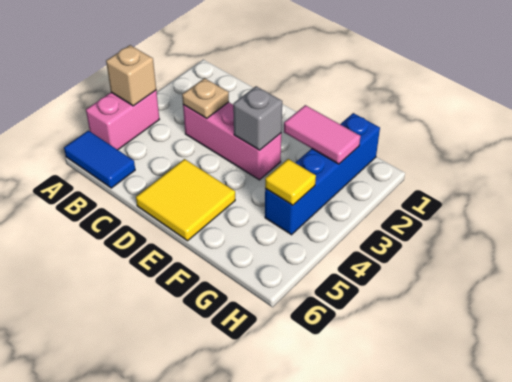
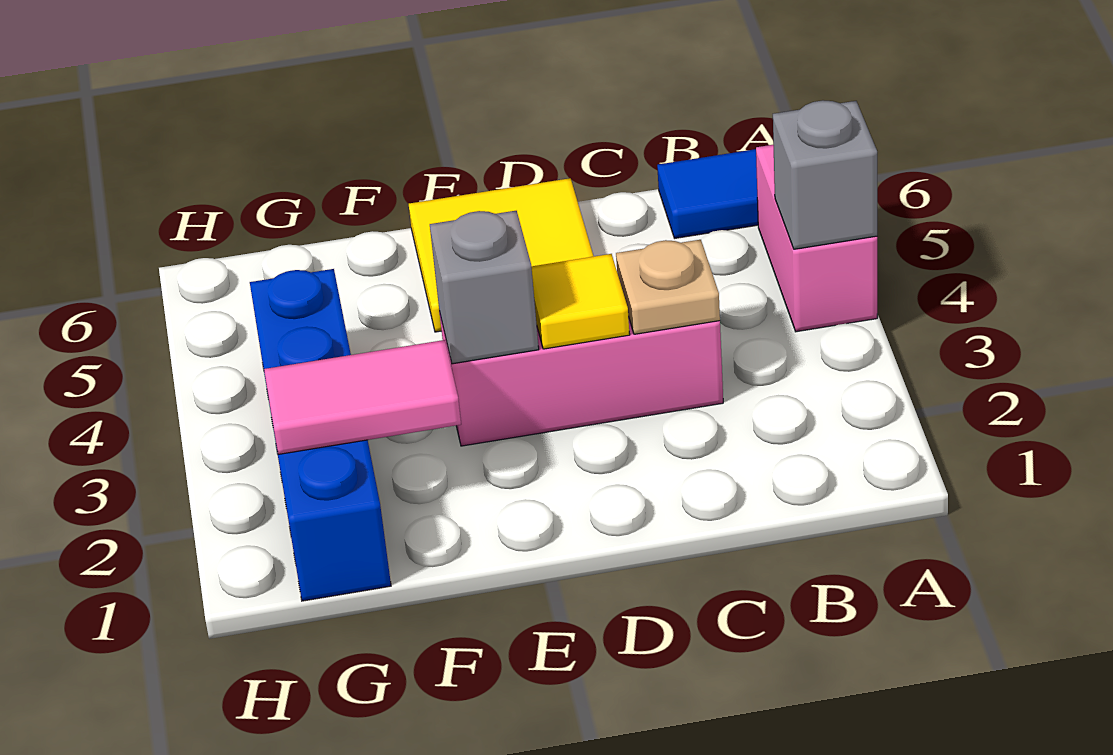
tan 1x1 brick [106,45,156,106] -> grey 1x1 brick [773,100,877,249]
yellow 1x1 tile [265,159,316,205] -> yellow 1x1 tile moved to [531,254,630,349]

